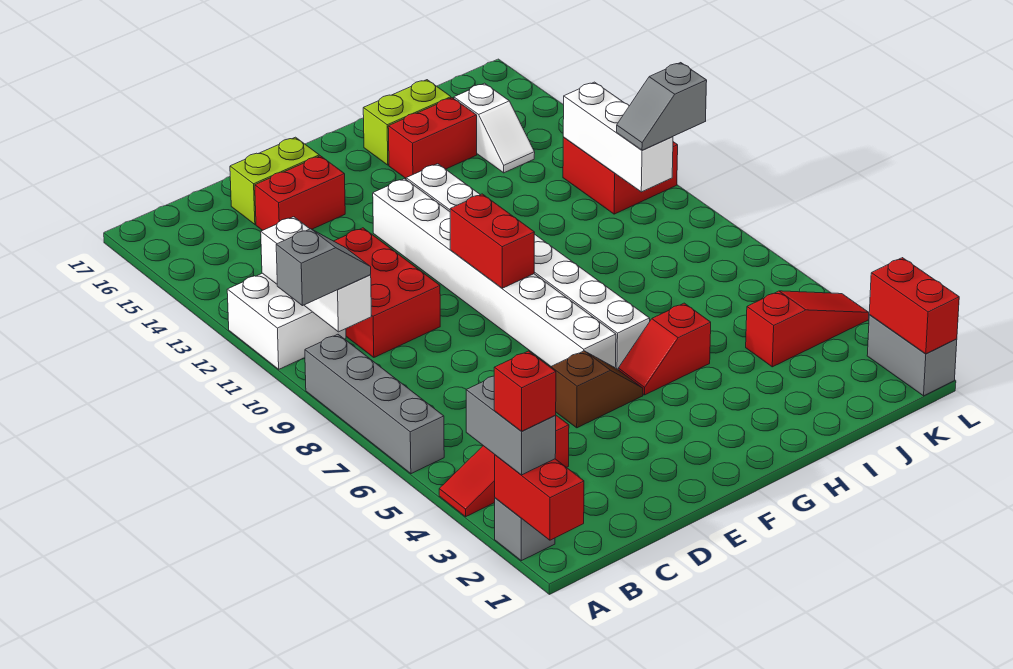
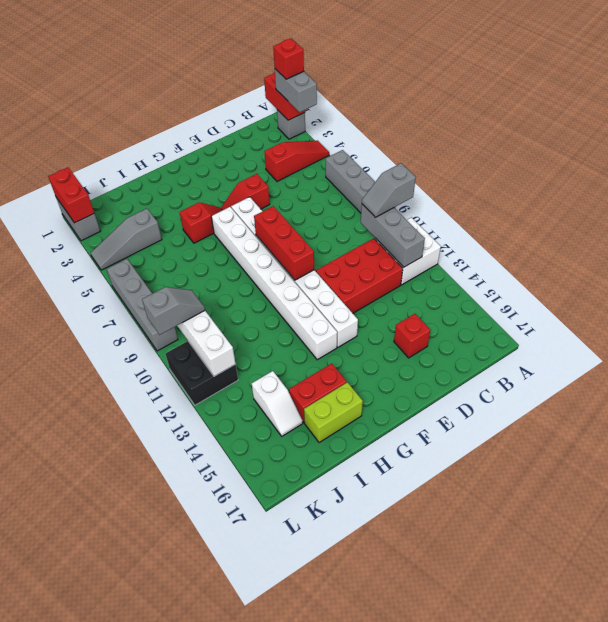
white 1x3 brick [261,217,371,332] -> grey 1x3 brick [361,204,425,267]
red 2x3 brick [334,228,440,357] -> red 2x3 brick turned to [316,238,403,313]
red 1x2 brick [255,156,345,230] -> red 1x1 brick [394,314,430,358]
lime 1x2 brick [230,137,319,224] -> none
brown 1x2 slope [551,351,643,428] -> red 1x2 slope [222,174,270,210]
red 1x2 brick [450,194,535,288] -> red 1x3 brick [254,206,314,280]
red 1x3 slope [746,291,869,367] -> grey 1x3 slope [91,209,162,270]
white 1x2 slope [454,83,535,173] -> white 1x2 slope turned to [252,371,303,436]
red 2x2 brick [563,138,678,214] -> black 2x2 brick [166,341,238,405]
none -> grey 1x4 brick [107,259,178,351]

